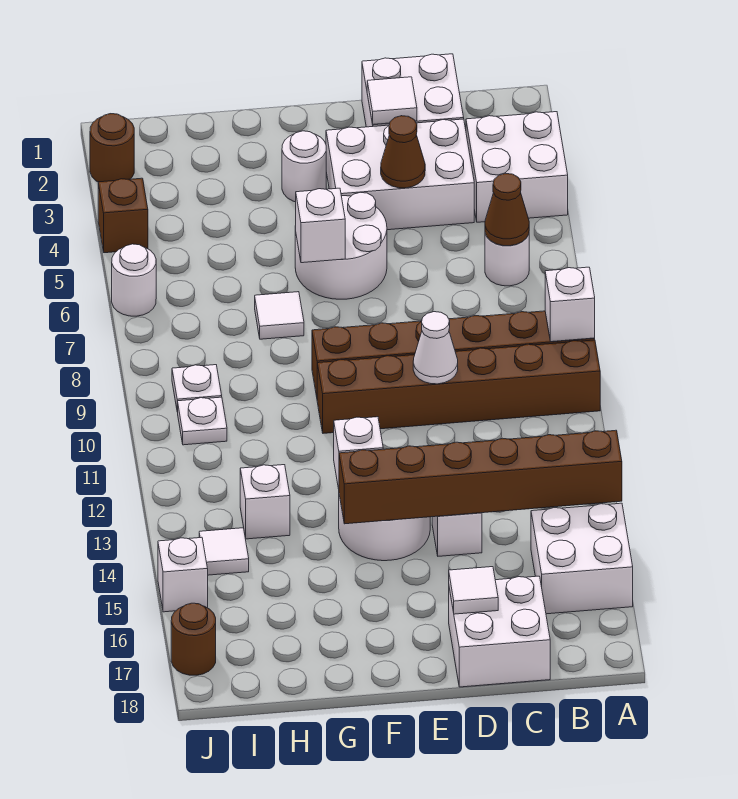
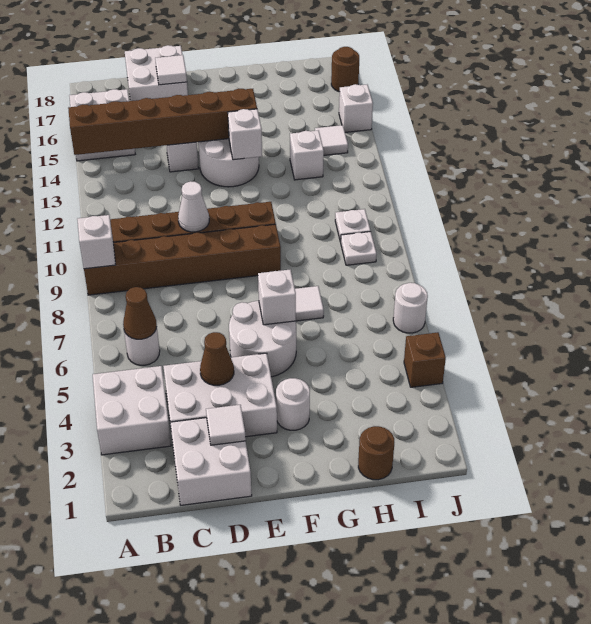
brown 1x1 round brick [90,114,134,182] -> brown 1x1 round brick moved to [358,426,394,480]

